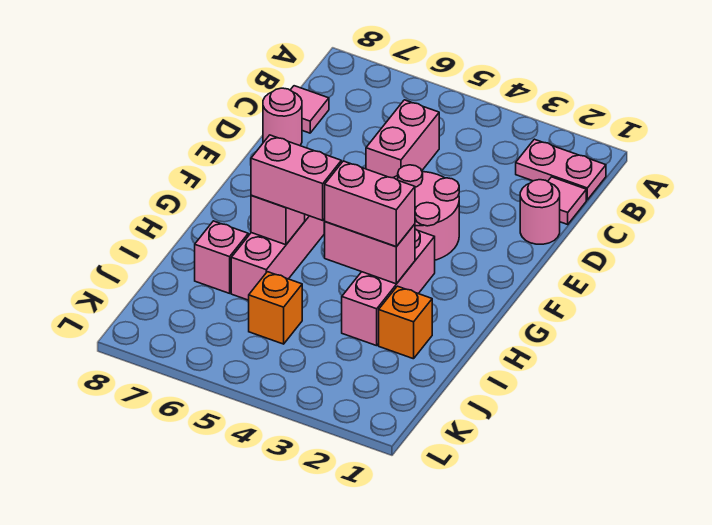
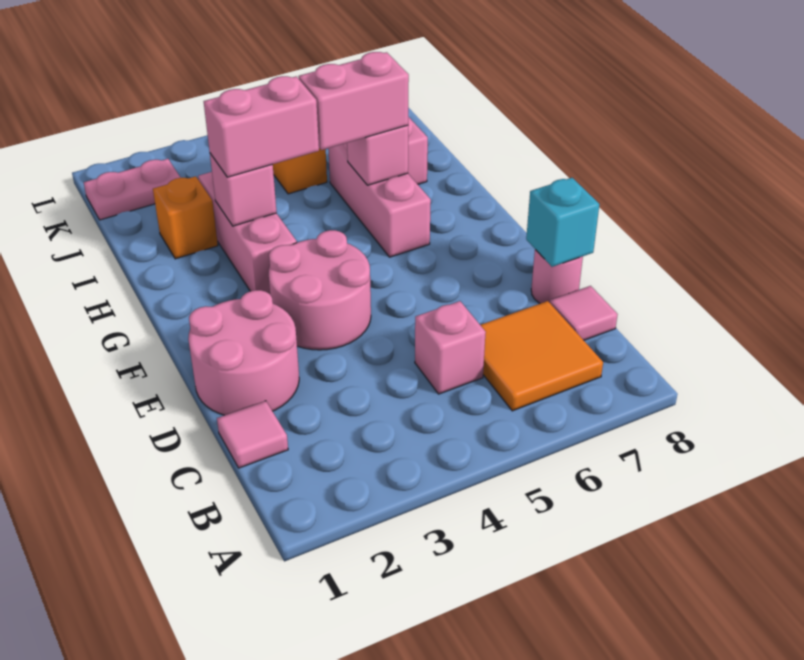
pink 1x2 plate [516,139,606,200] -> pink 1x2 plate moved to [84,159,181,220]
none -> orange 2x2 tile [481,301,603,411]
pink 1x2 brick [366,100,439,178] -> pink 1x1 brick [415,301,486,394]
pink 1x1 round brick [520,180,560,244] -> pink 2x2 round brick [188,290,299,415]
none -> cyan 1x1 brick [526,178,599,267]
pink 1x2 brick [325,222,415,284] -> pink 1x1 brick [210,154,277,226]

